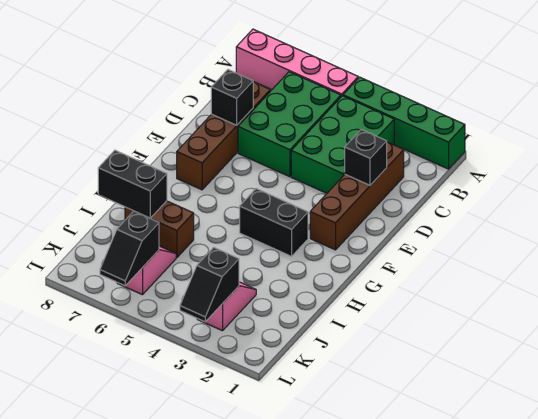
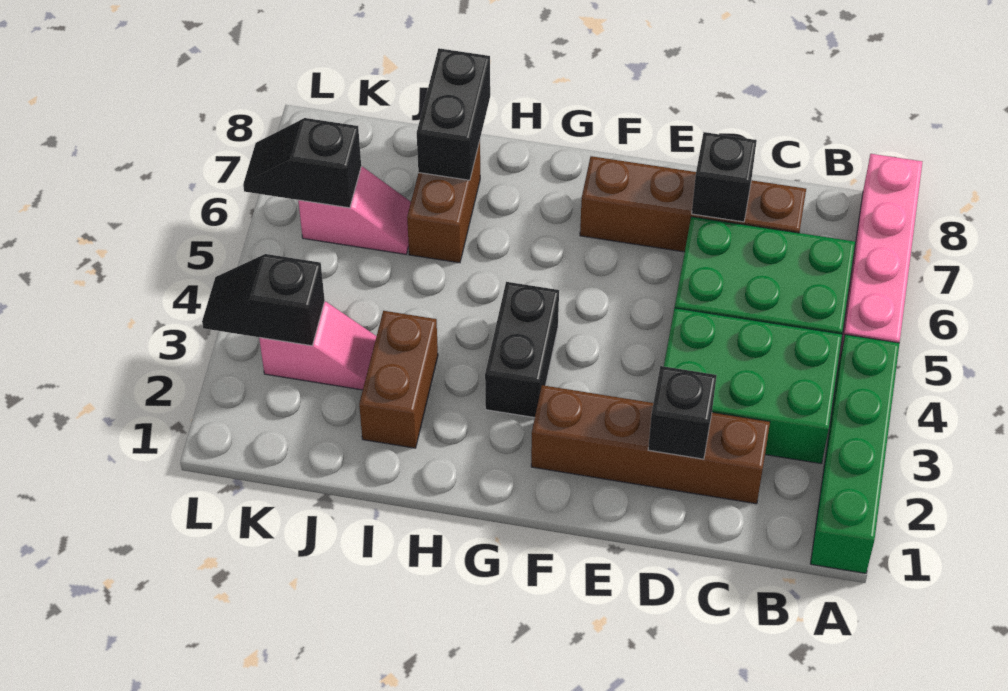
none -> brown 1x2 brick [359,311,438,448]

